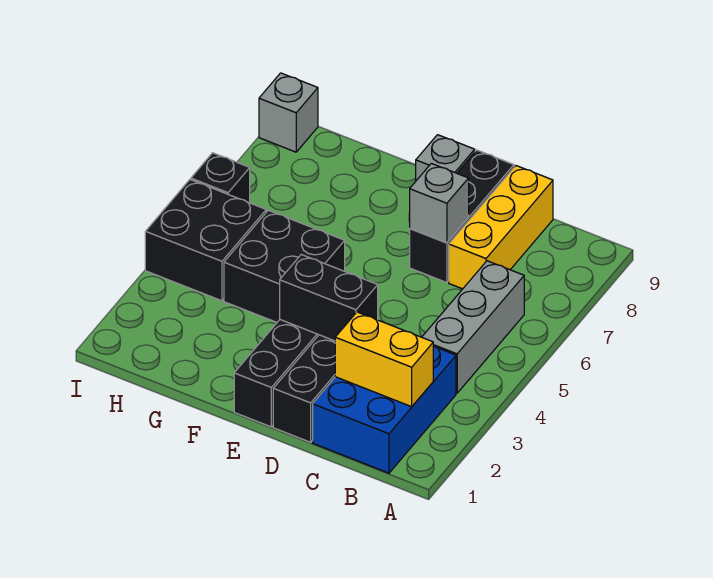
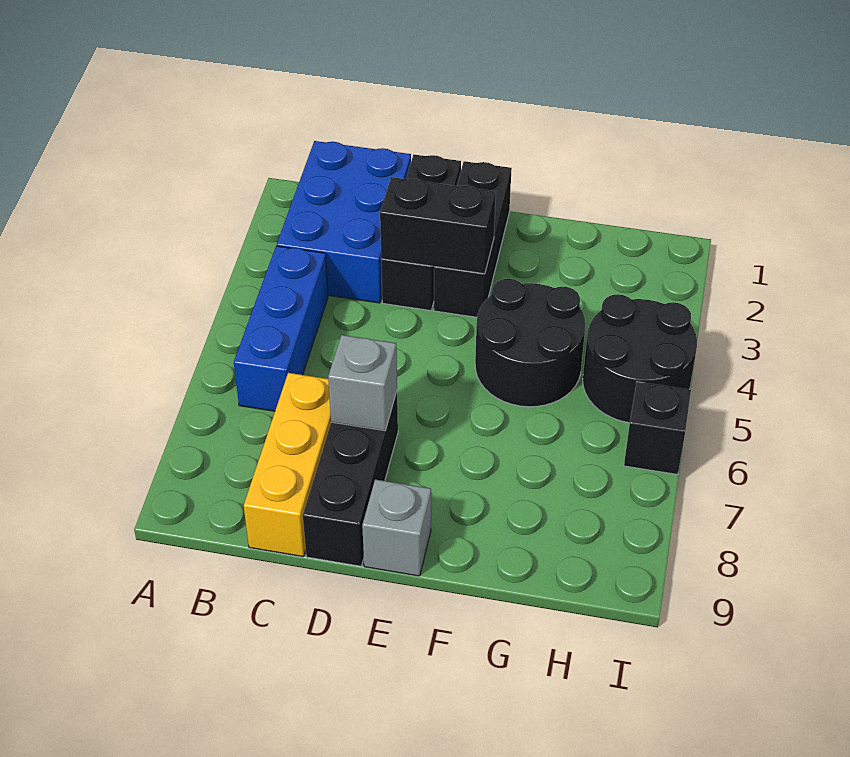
yellow 1x2 brick [335,312,433,407] -> none
grey 1x3 brick [422,261,524,393] -> blue 1x3 brick [234,246,328,411]
black 2x2 brick [224,210,345,322] -> black 2x2 round brick [475,279,586,407]
black 2x2 brick [145,180,266,301] -> black 2x2 round brick [583,294,697,423]
grey 1x1 brick [259,73,318,152] -> none

